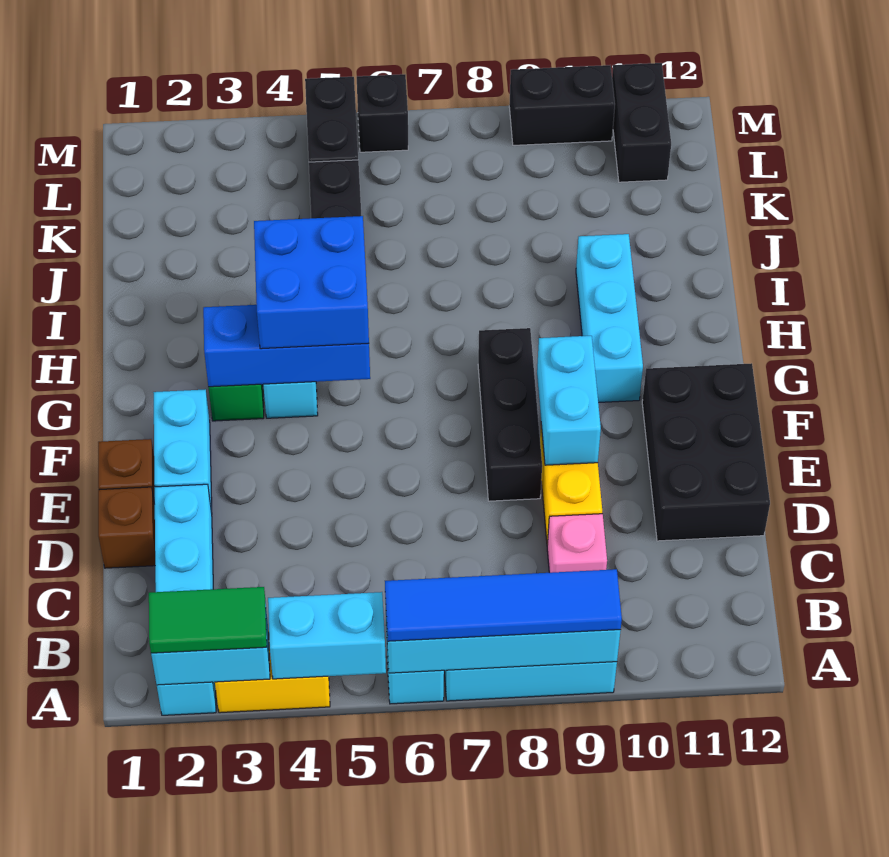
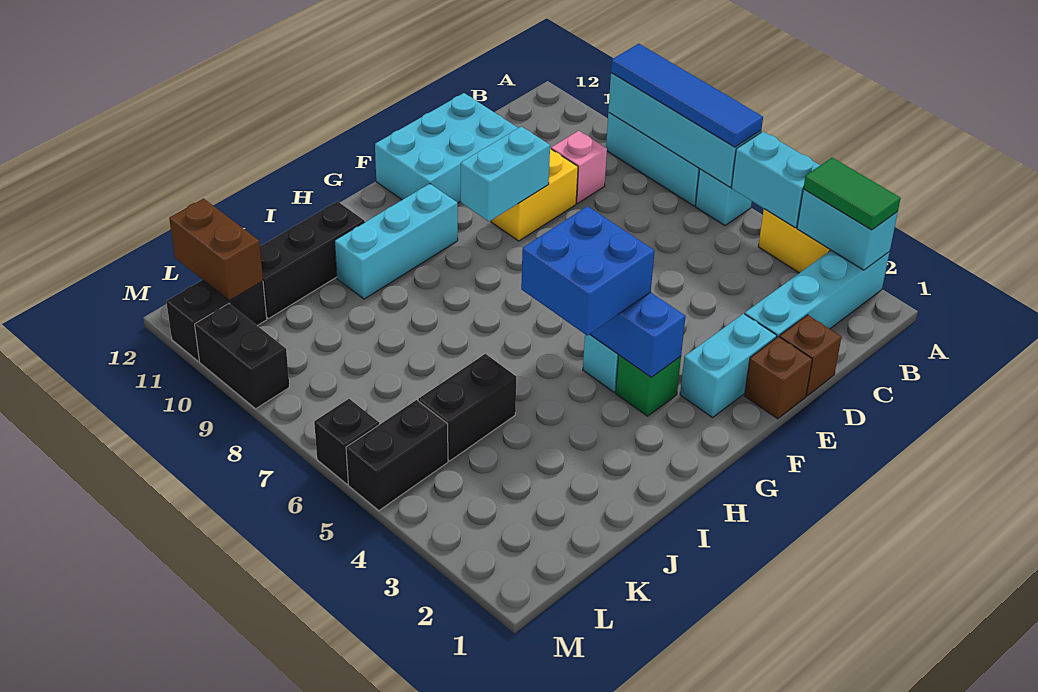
black 2x3 brick [642,363,770,541] -> cyan 2x3 brick [375,93,518,203]
black 1x3 brick [478,328,542,501] -> black 1x3 brick moved to [260,201,365,319]
none -> brown 1x2 brick [169,199,263,301]

